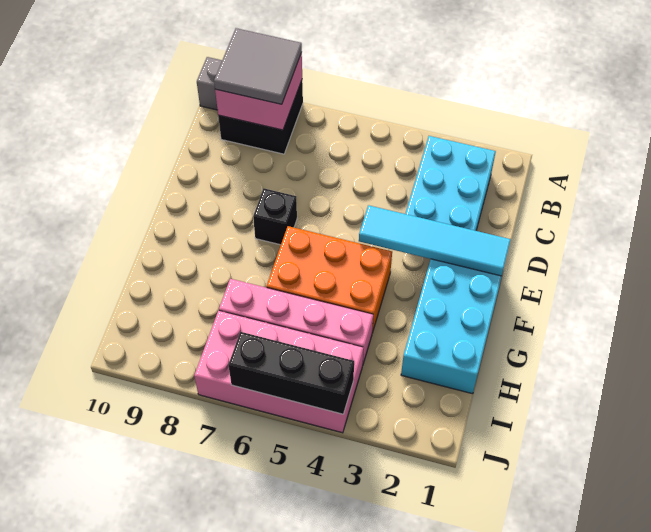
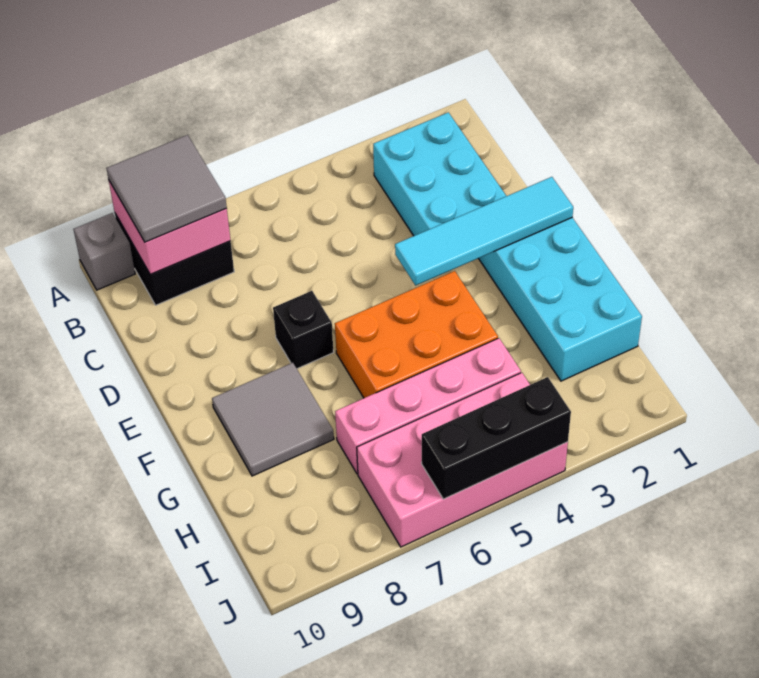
none -> grey 2x2 tile [212,363,334,476]

